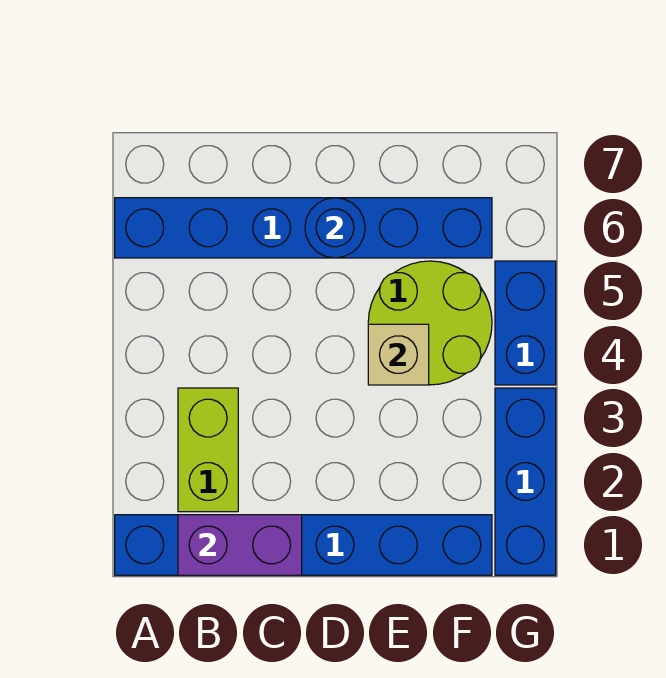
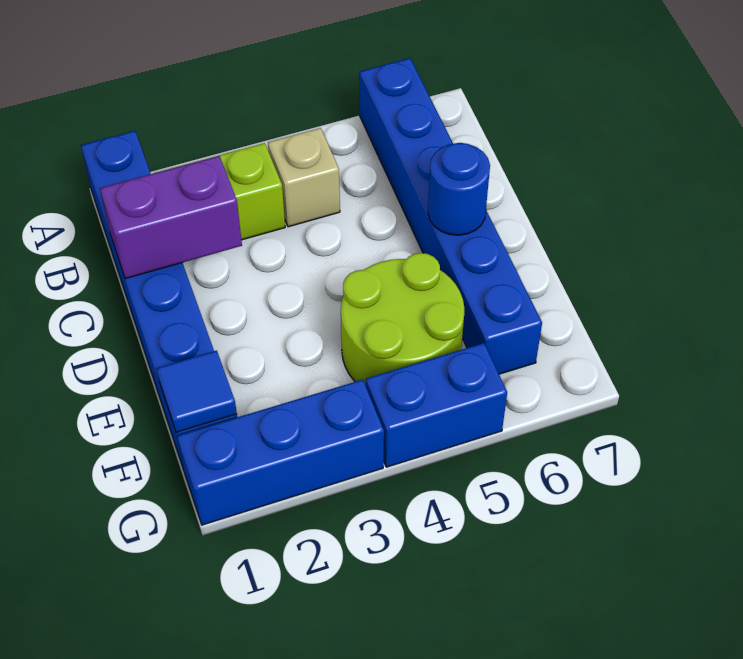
purple 1x2 brick [178,515,302,575] -> purple 1x2 brick turned to [100,156,242,279]
tan 1x1 brick [368,324,429,385] -> tan 1x1 brick moved to [268,128,340,227]
none -> blue 1x1 tile [156,351,237,432]

